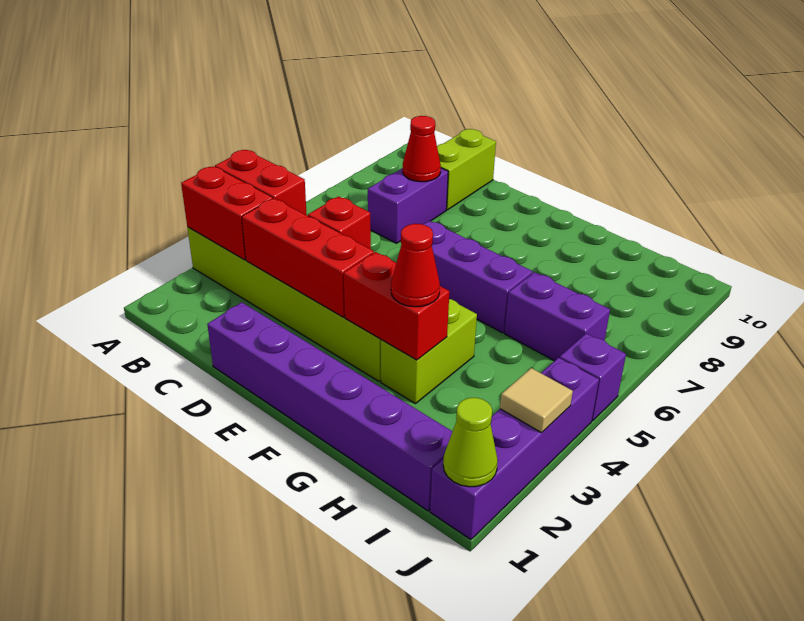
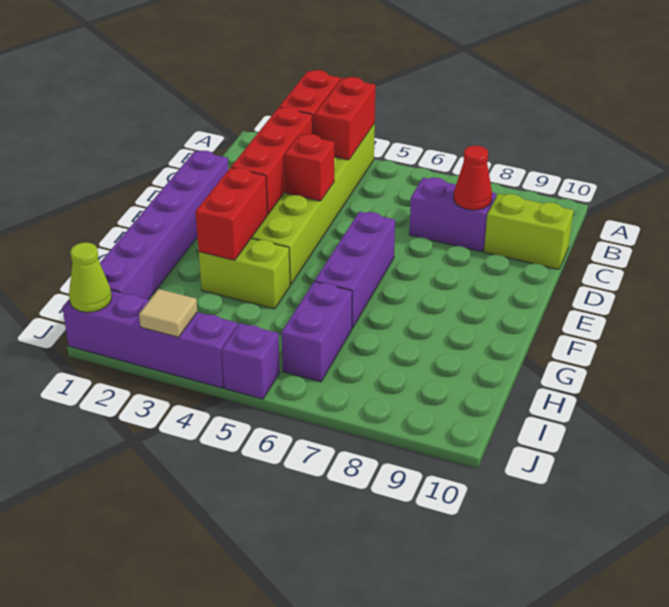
red 1x1 cone [391,224,440,307] -> none

